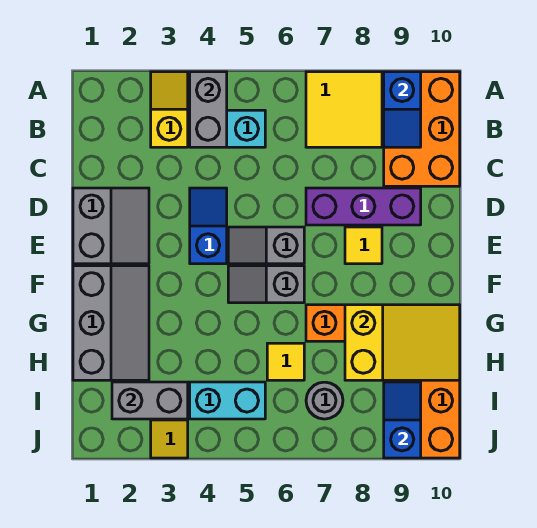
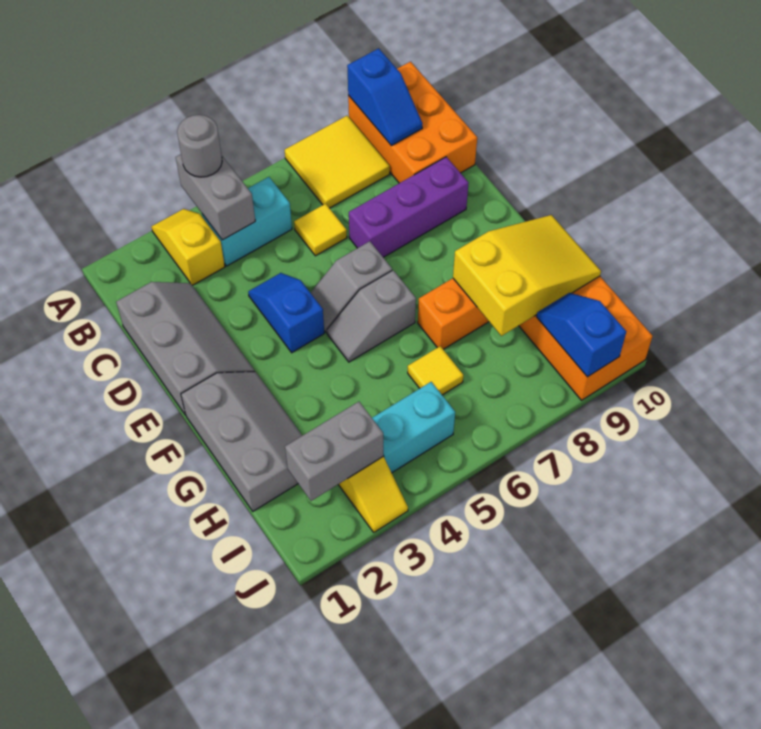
grey 2x2 slope [73,188,149,264] -> grey 2x3 slope [116,282,255,415]
yellow 1x1 tile [345,227,382,264] -> yellow 1x1 tile moved to [294,204,347,256]
grey 1x1 round brick [306,382,343,419] -> grey 1x1 round brick moved to [177,115,222,177]

